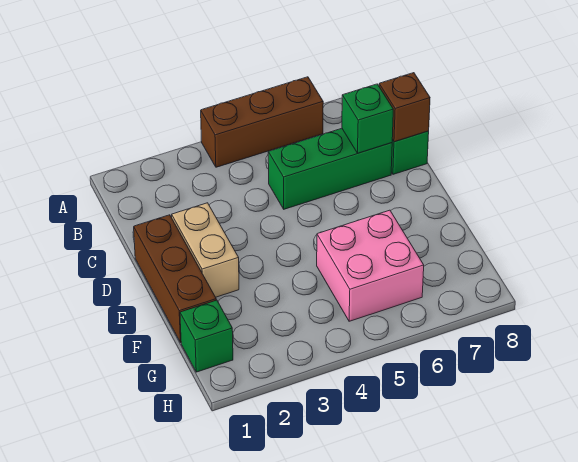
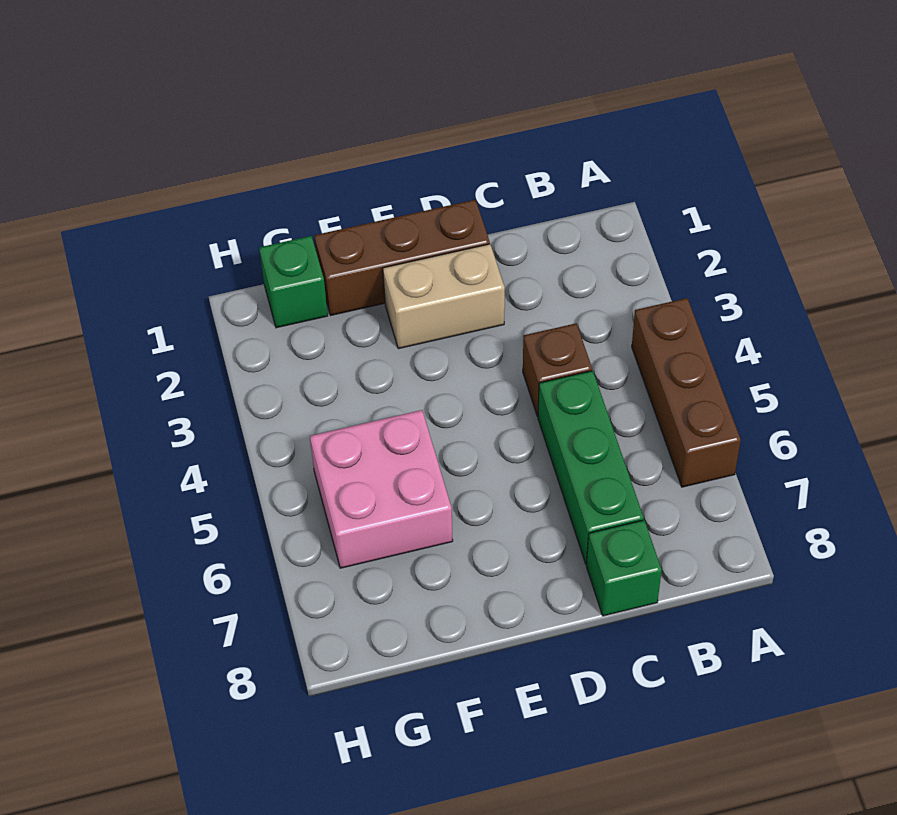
green 1x1 brick [342,84,393,153] -> none
brown 1x1 brick [379,73,430,142] -> brown 1x1 brick moved to [523,323,592,417]

